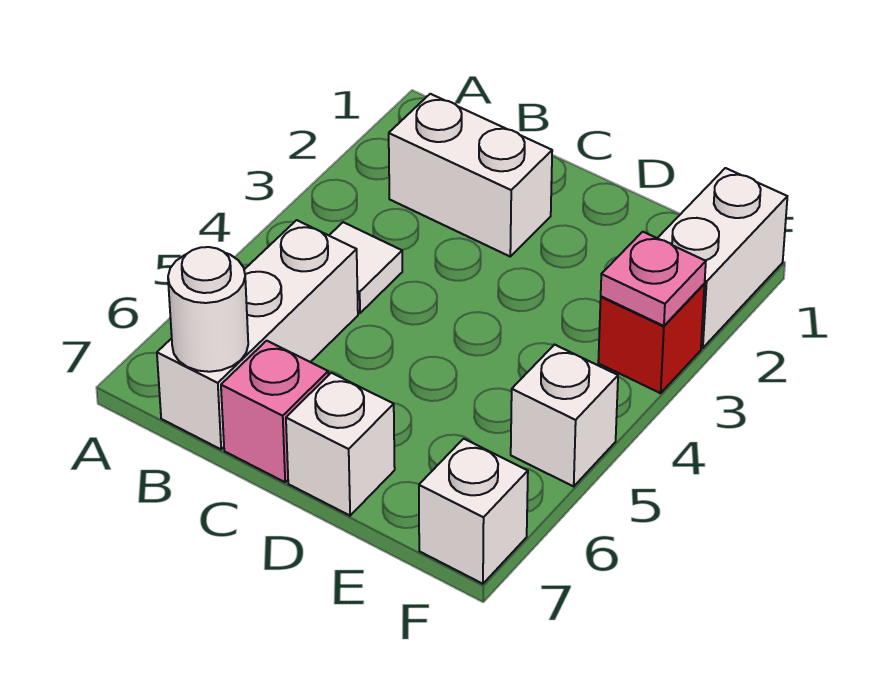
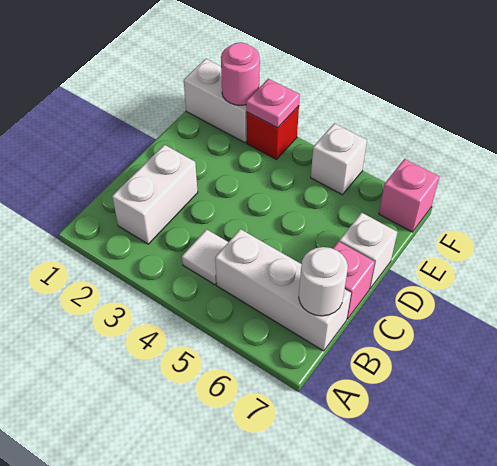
none -> pink 1x1 round brick [221,42,260,105]
white 1x1 brick [419,439,528,584] -> pink 1x1 brick [379,159,440,232]

